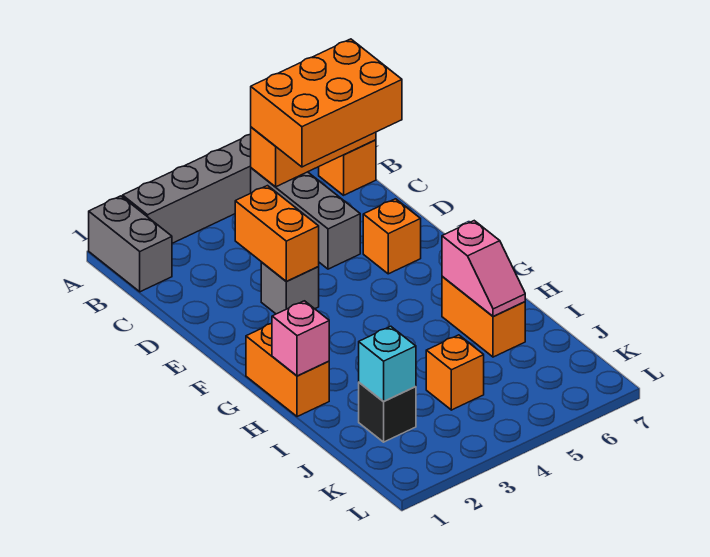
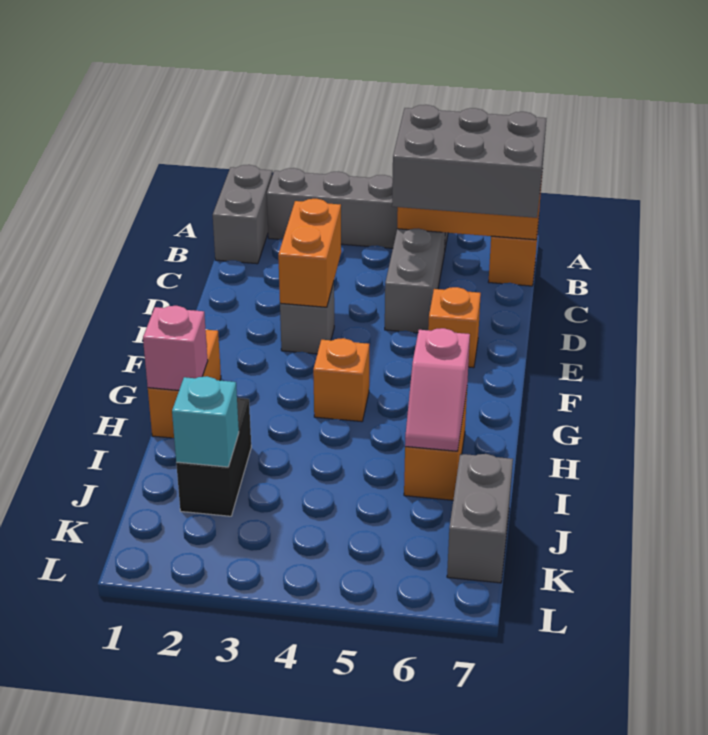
orange 2x3 brick [251,39,402,167] -> grey 2x3 brick [392,105,546,218]
black 1x1 brick [359,383,416,442] -> black 1x2 brick [176,398,251,516]
orange 1x1 brick [426,335,484,410] -> orange 1x1 brick moved to [313,338,369,422]
none -> grey 1x2 brick [447,454,513,583]

